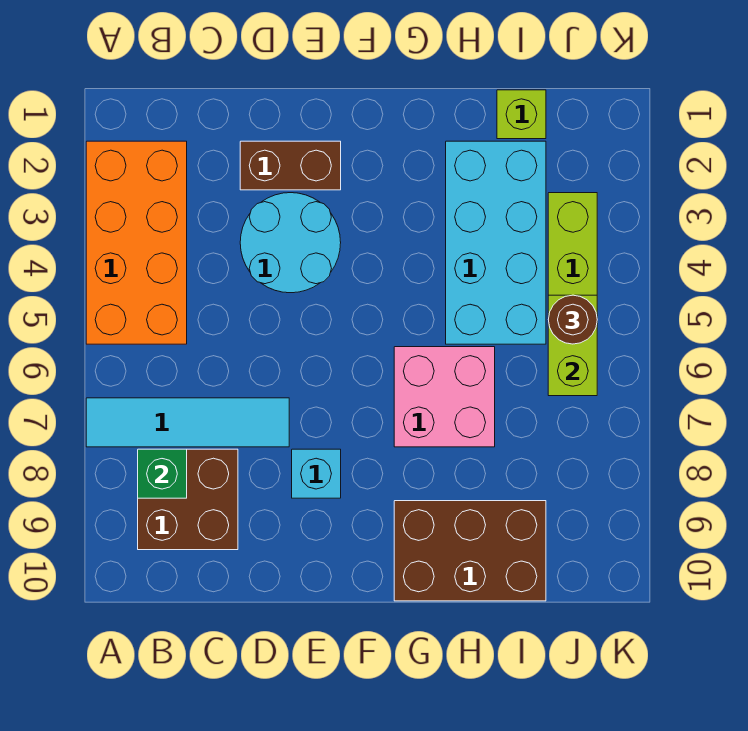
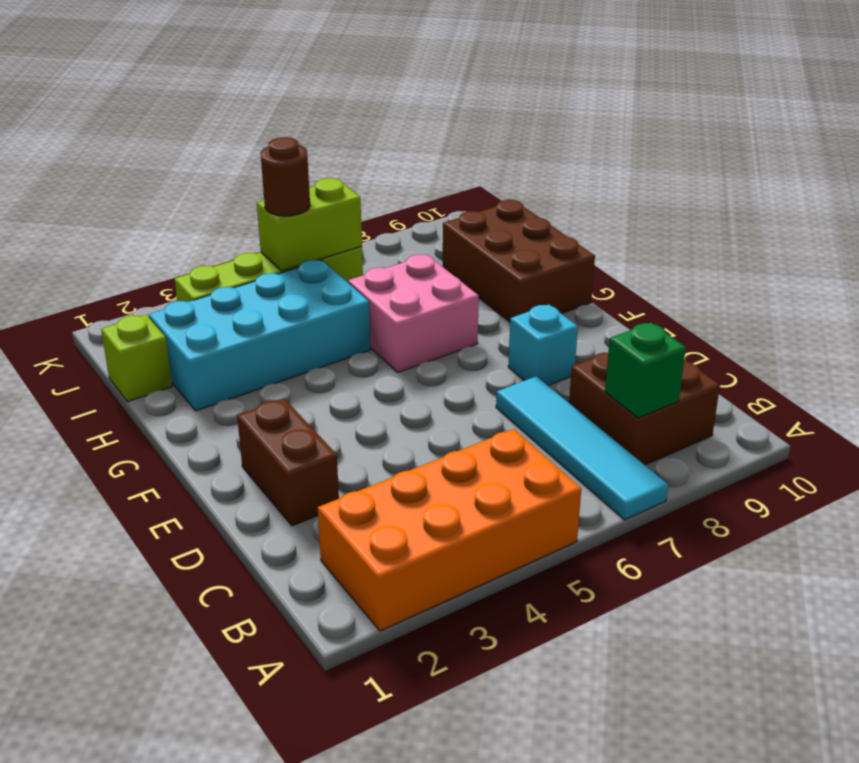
cyan 2x2 round brick [240,193,341,293] -> none

